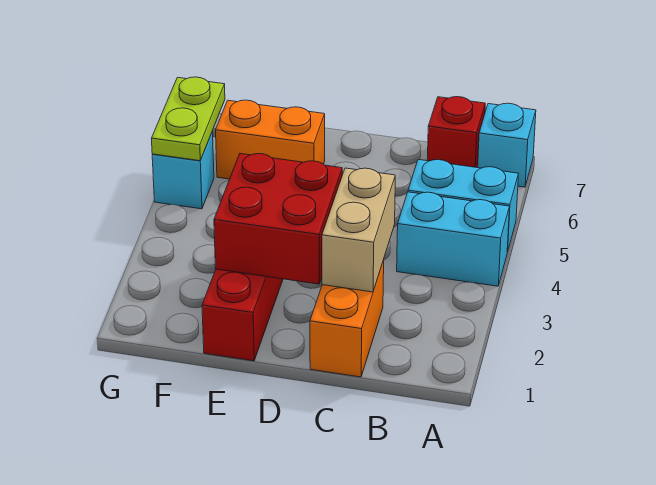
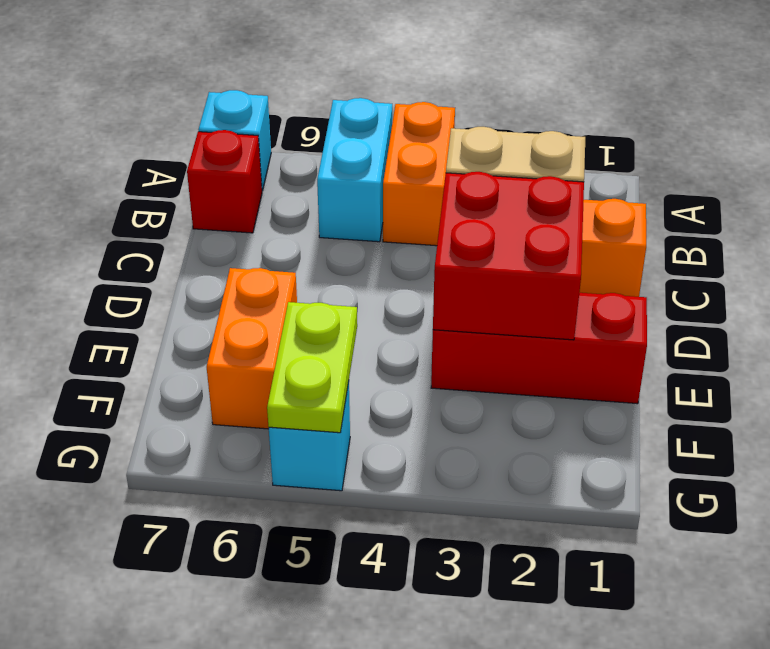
cyan 1x2 brick [397,192,509,286] -> orange 1x2 brick [383,102,455,246]
lime 1x2 plate [152,77,225,161] -> lime 1x2 plate turned to [267,302,357,433]

